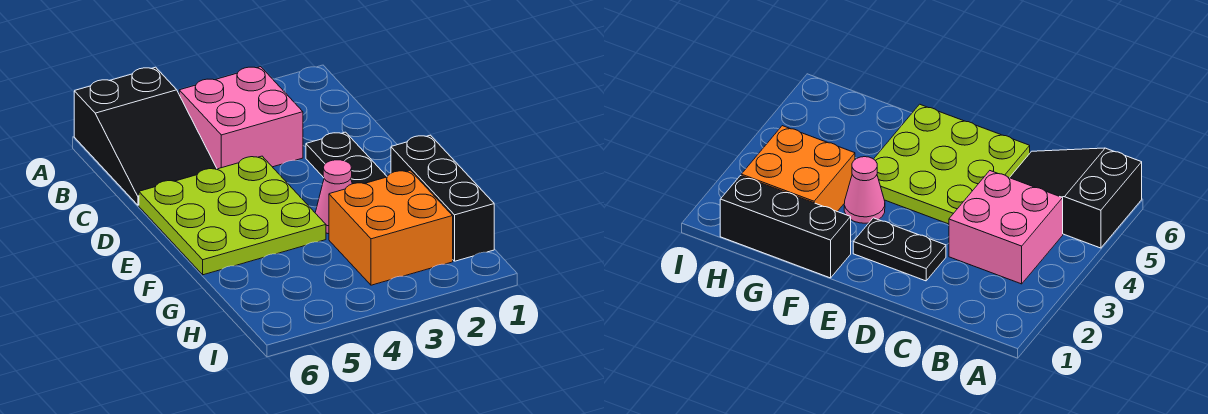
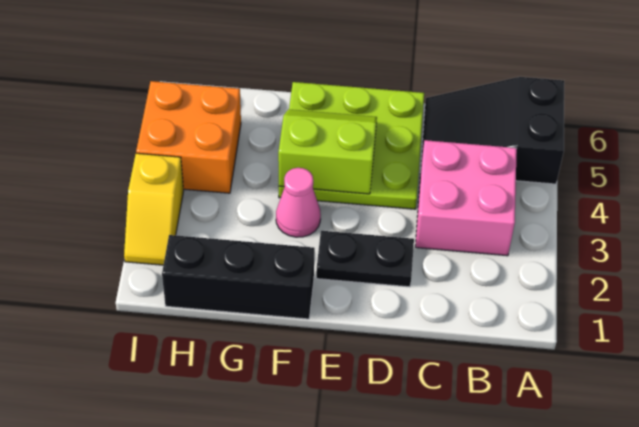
none -> lime 2x2 slope [278,109,377,194]
orange 2x2 brick [329,170,453,285] -> orange 2x2 brick moved to [136,81,241,193]
none -> yellow 1x2 slope [124,153,184,265]

